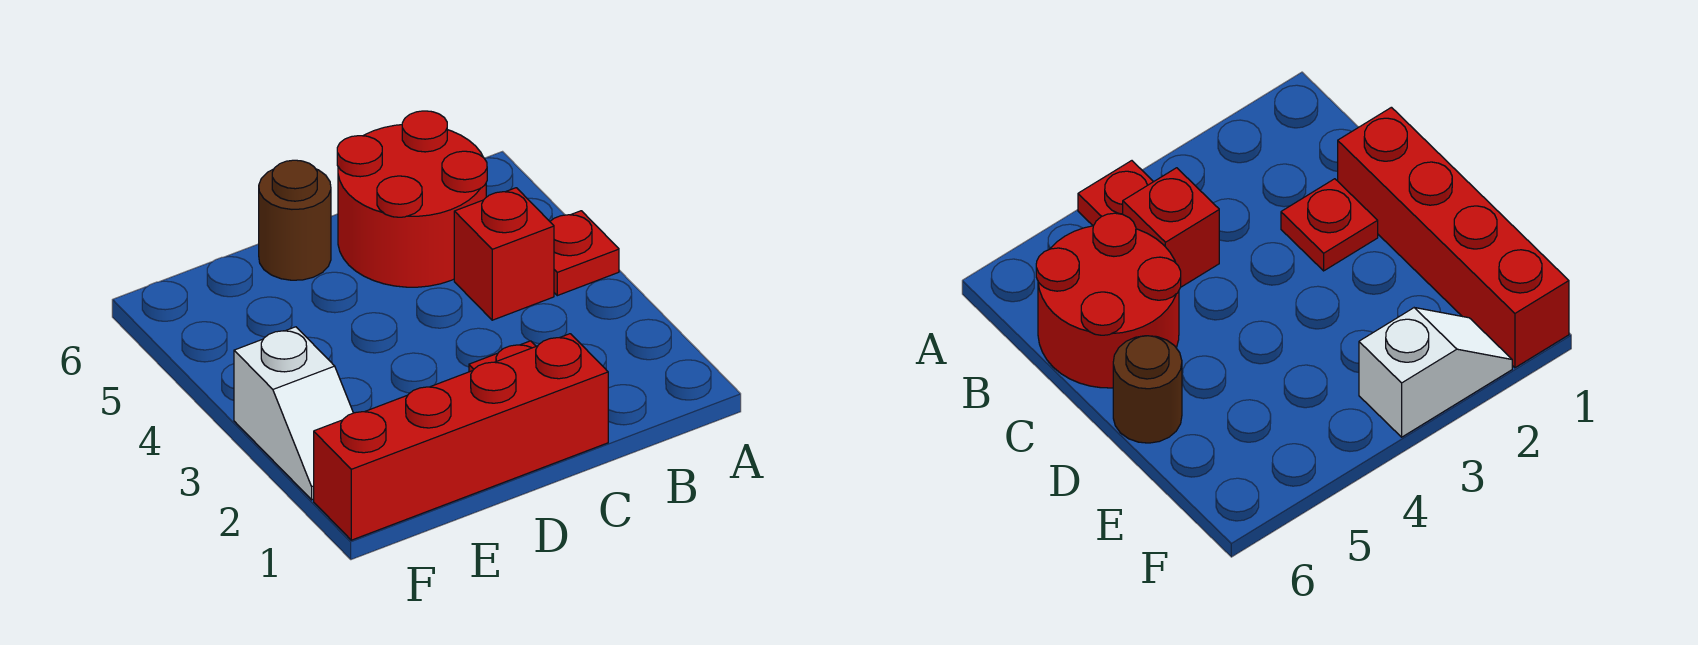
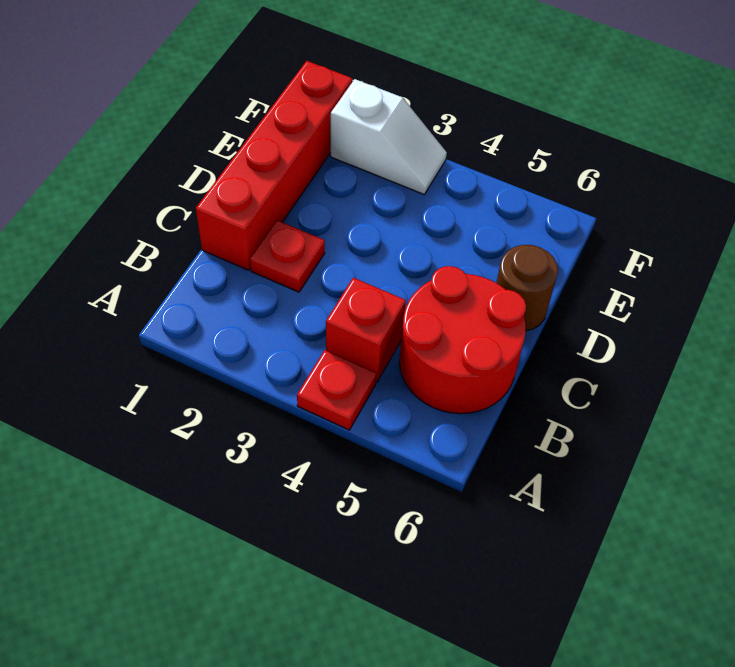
white 1x2 slope [234,327,353,500] -> white 1x2 slope turned to [331,79,447,194]

